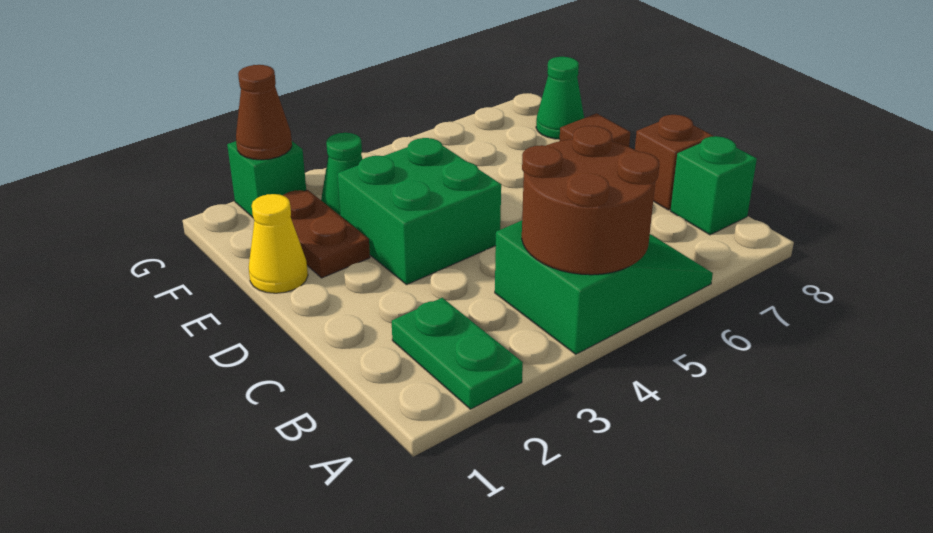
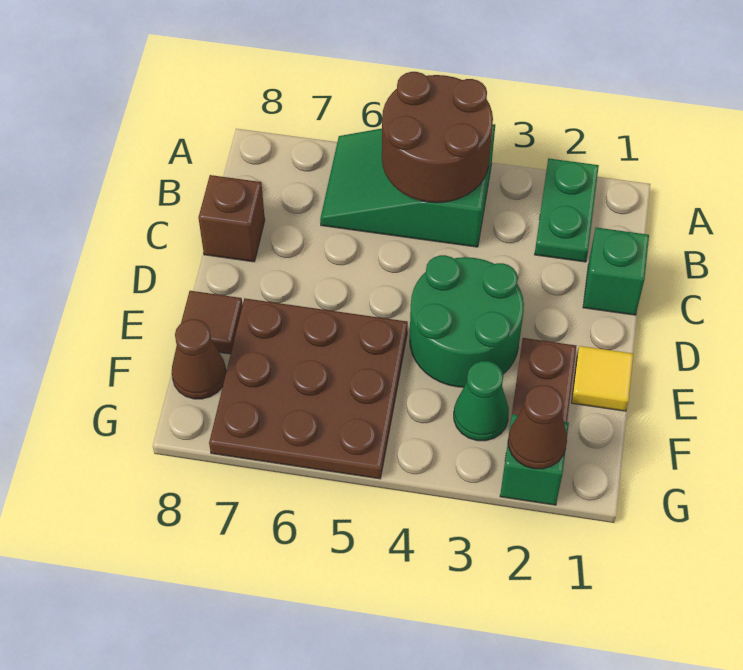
green 1x1 brick [670,136,757,235] -> green 1x1 brick moved to [583,228,649,315]
green 2x2 brick [337,138,501,285] -> green 2x2 round brick [410,255,524,387]
yellow 1x1 cone [249,194,308,293] -> yellow 1x1 tile [571,346,633,411]
none -> brown 3x3 plate [209,298,408,479]
green 1x1 cone [536,57,584,139] -> brown 1x1 cone [172,319,226,399]

